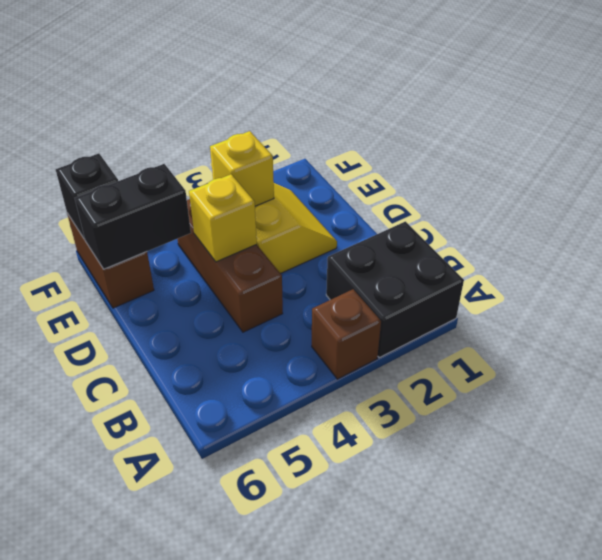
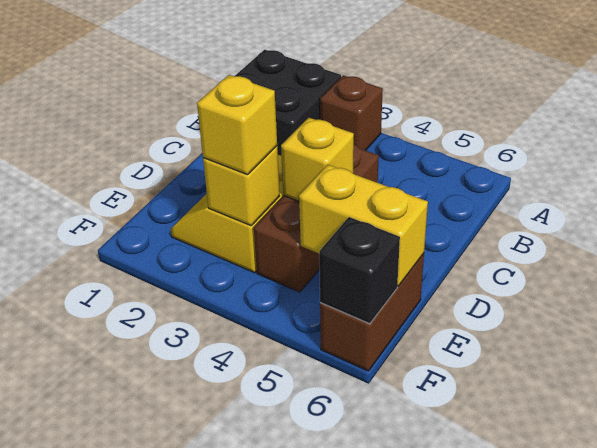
none -> yellow 1x1 brick [197,75,277,175]
black 1x2 brick [75,164,191,269] -> yellow 1x2 brick [299,165,428,286]

